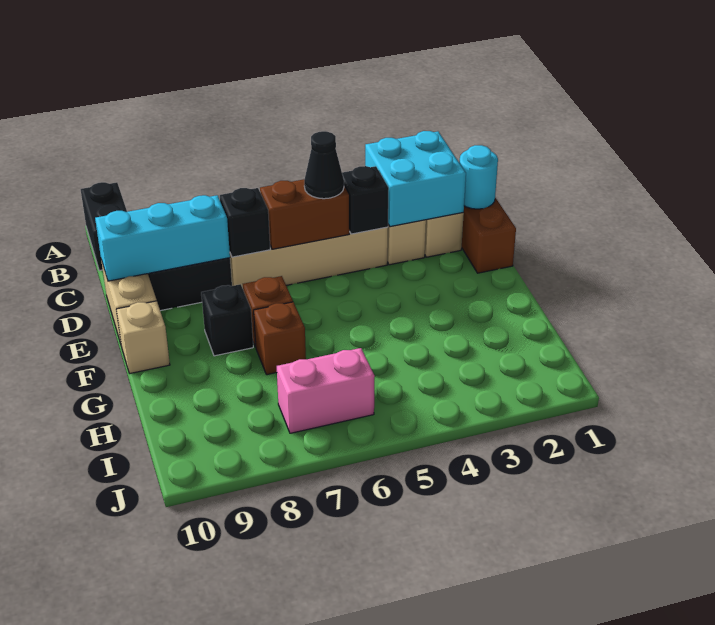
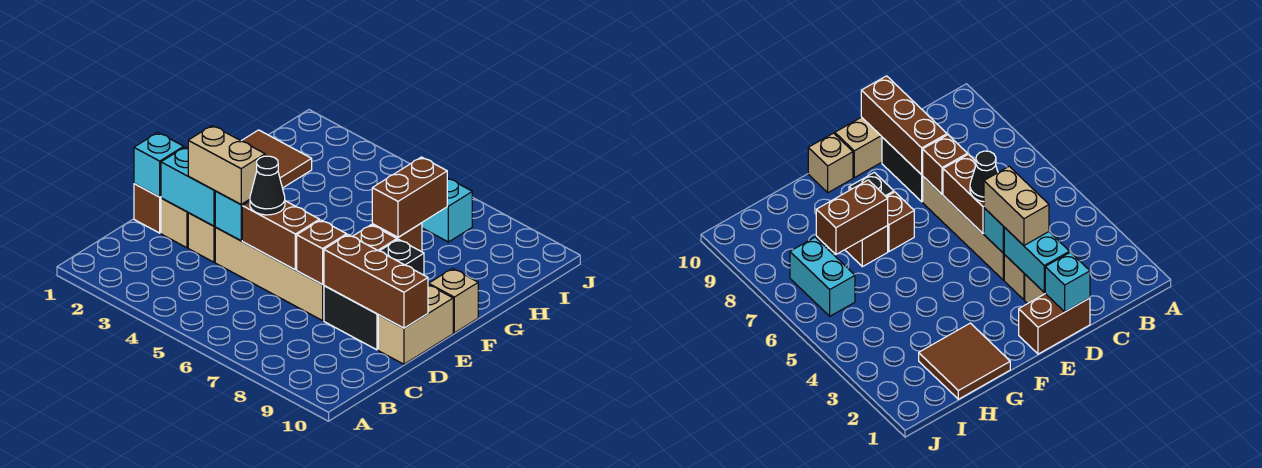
black 1x2 brick [81,182,127,271] -> none
cyan 2x2 brick [365,131,466,227] -> cyan 1x2 brick [161,147,215,226]
cyan 1x1 round brick [459,145,498,209] -> cyan 1x1 brick [134,133,184,197]
none -> tan 1x2 brick [188,126,265,204]
black 1x1 brick [342,166,389,234] -> cyan 1x1 brick [215,191,250,241]
black 1x1 brick [220,188,270,257] -> brown 1x1 brick [297,220,347,285]
cyan 1x3 brick [95,195,230,281] -> brown 1x3 brick [324,235,428,328]
none -> brown 2x2 tile [242,130,312,188]
none -> brown 1x2 brick [372,157,447,237]
pink 1x2 brick [277,348,375,433] -> cyan 1x2 brick [422,178,472,242]

